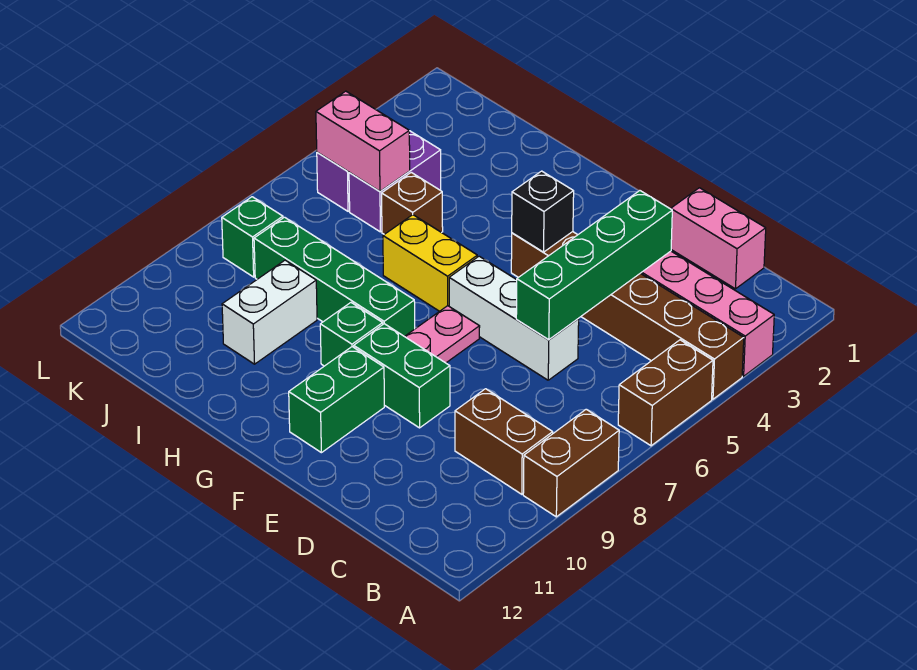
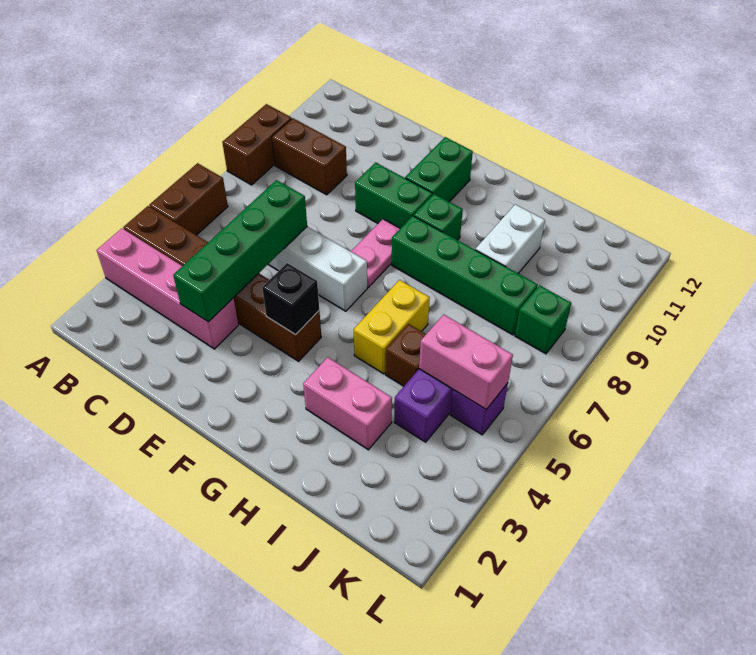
pink 1x2 brick [671,188,766,289] -> pink 1x2 brick moved to [303,357,392,450]
yellow 1x2 brick [383,215,477,311] -> yellow 1x2 brick turned to [354,280,430,374]

